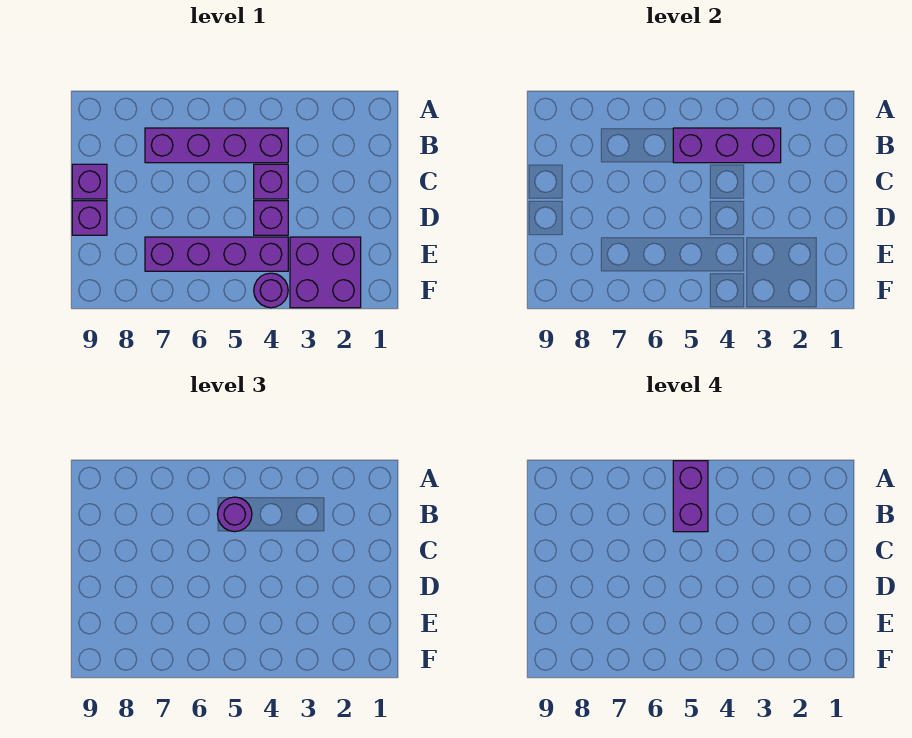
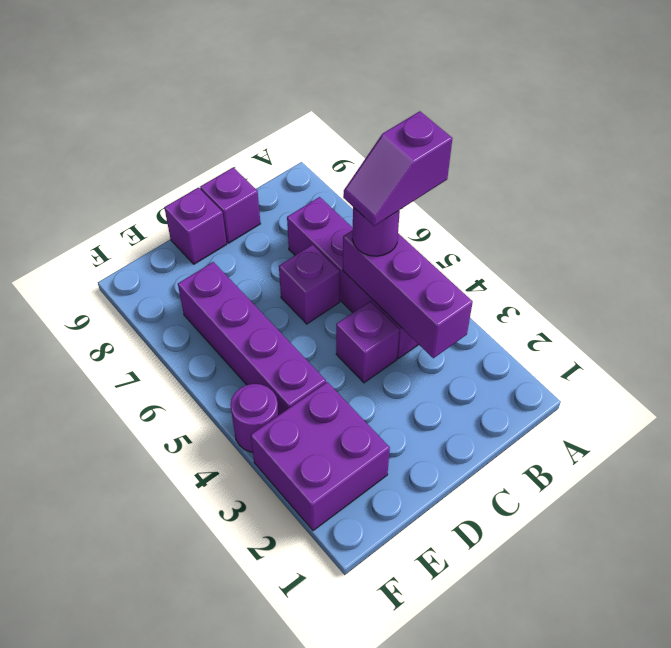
purple 1x2 brick [673,461,708,532] -> purple 1x2 slope [343,111,452,226]
purple 1x1 brick [254,201,288,235] -> purple 1x1 brick moved to [279,245,340,324]

